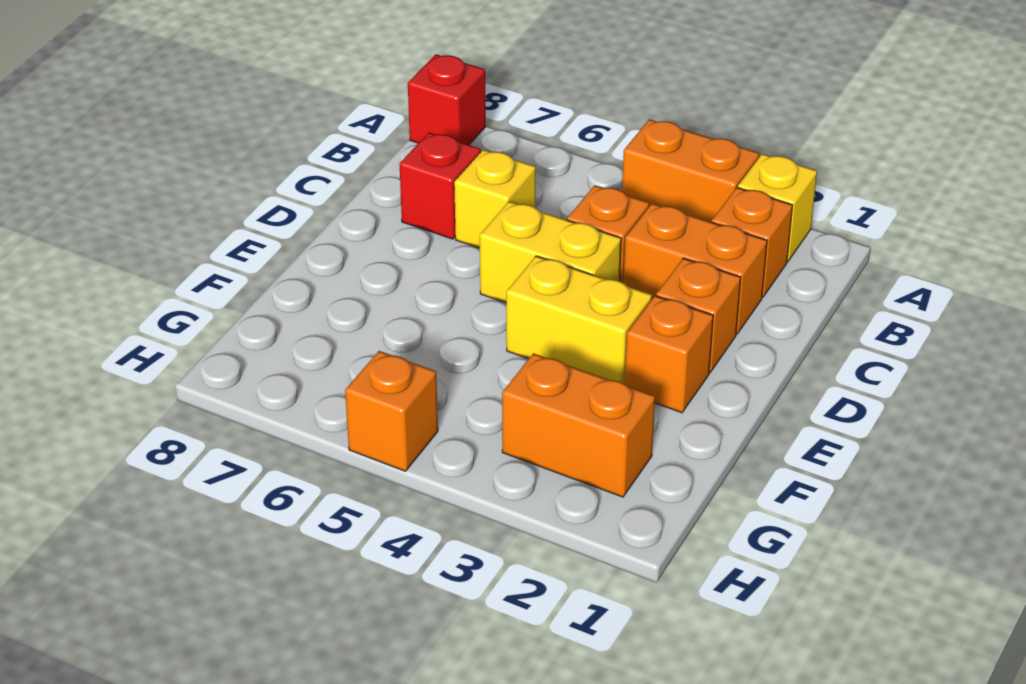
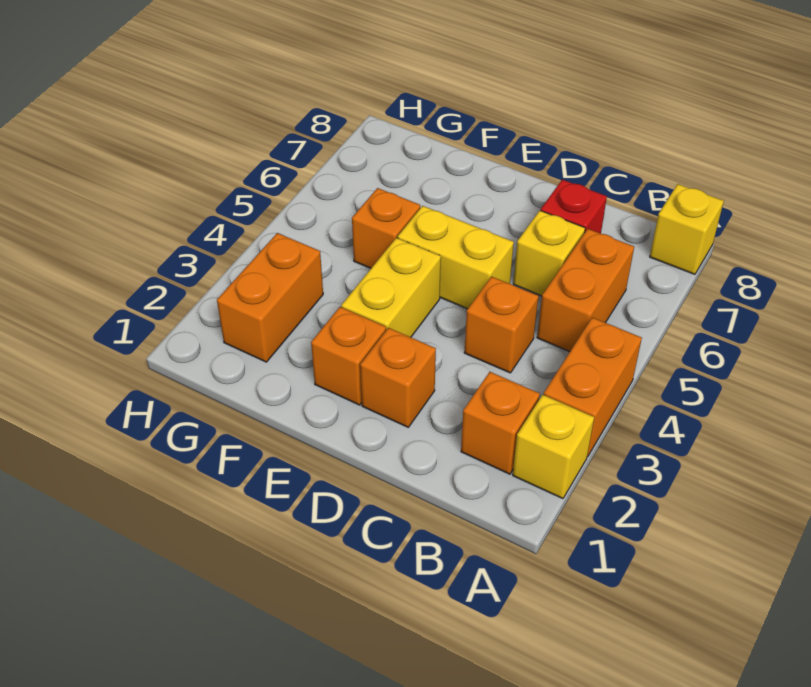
red 1x1 brick [408,54,486,145] -> yellow 1x1 brick [650,184,724,274]
orange 1x2 brick [623,204,767,334] -> orange 1x2 brick moved to [537,229,634,352]
yellow 1x2 brick [480,201,621,303] -> yellow 1x2 brick turned to [398,206,514,309]
orange 1x1 brick [345,351,438,471] -> orange 1x1 brick moved to [352,188,420,268]

